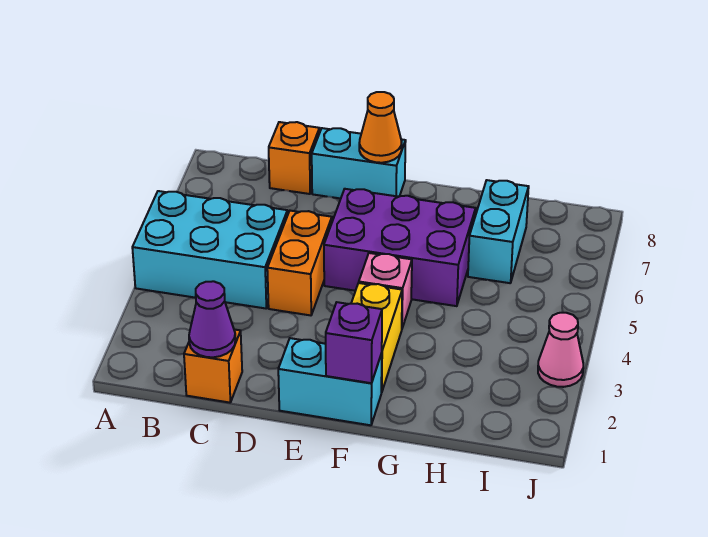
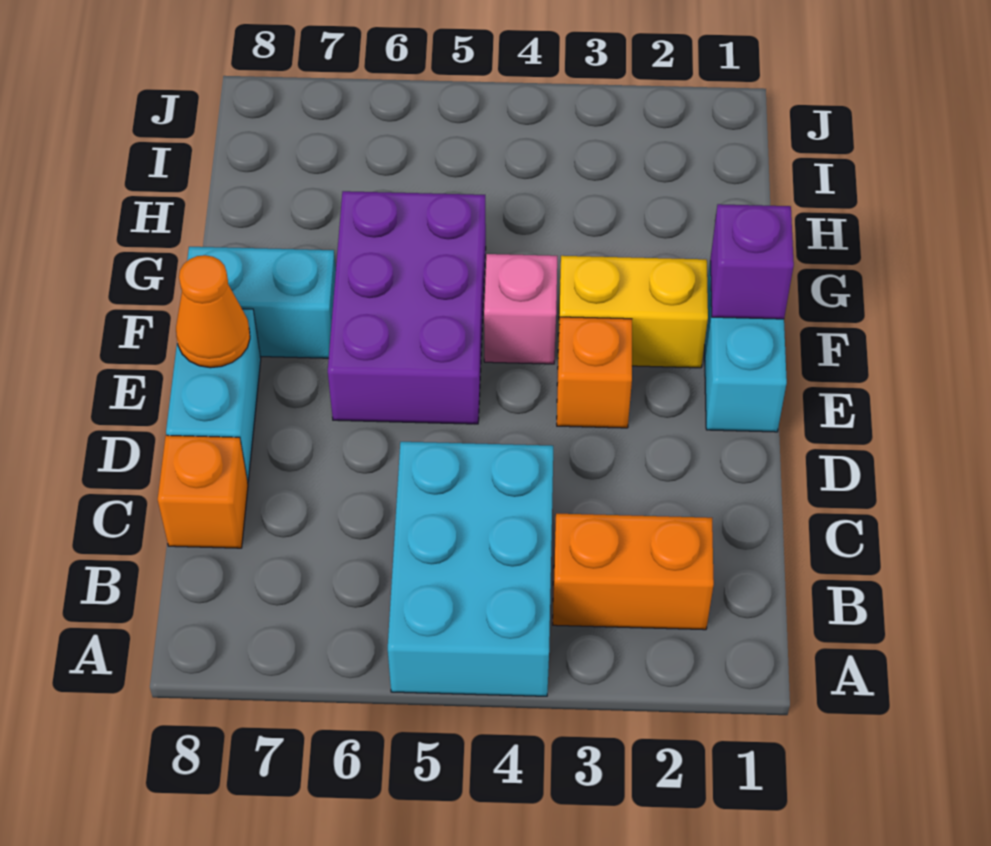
orange 1x1 brick [184,329,242,403] -> orange 1x1 brick moved to [557,317,632,428]
purple 1x1 cone [189,281,235,357] -> none
orange 1x2 brick [267,211,332,315] -> orange 1x2 brick moved to [553,514,714,630]
cyan 1x2 brick [468,180,529,283] -> cyan 1x2 brick moved to [187,247,336,358]
pink 1x1 cone [538,313,583,387] -> none

